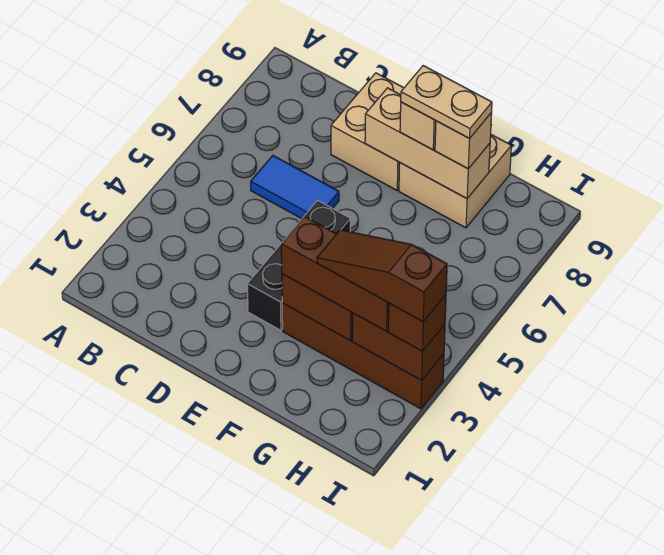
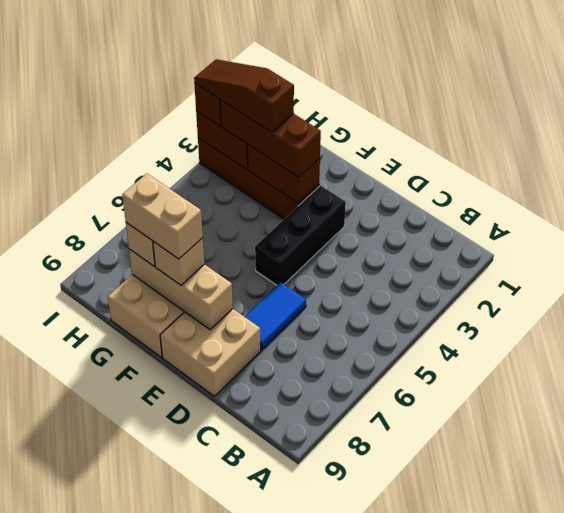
blue 1x2 tile [251,156,339,219] -> blue 1x2 tile turned to [245,282,306,350]
tan 1x2 plate [401,66,492,139] -> tan 1x2 brick [122,173,203,259]
brown 1x3 slope [317,230,447,322] -> brown 1x3 slope turned to [194,59,294,132]

